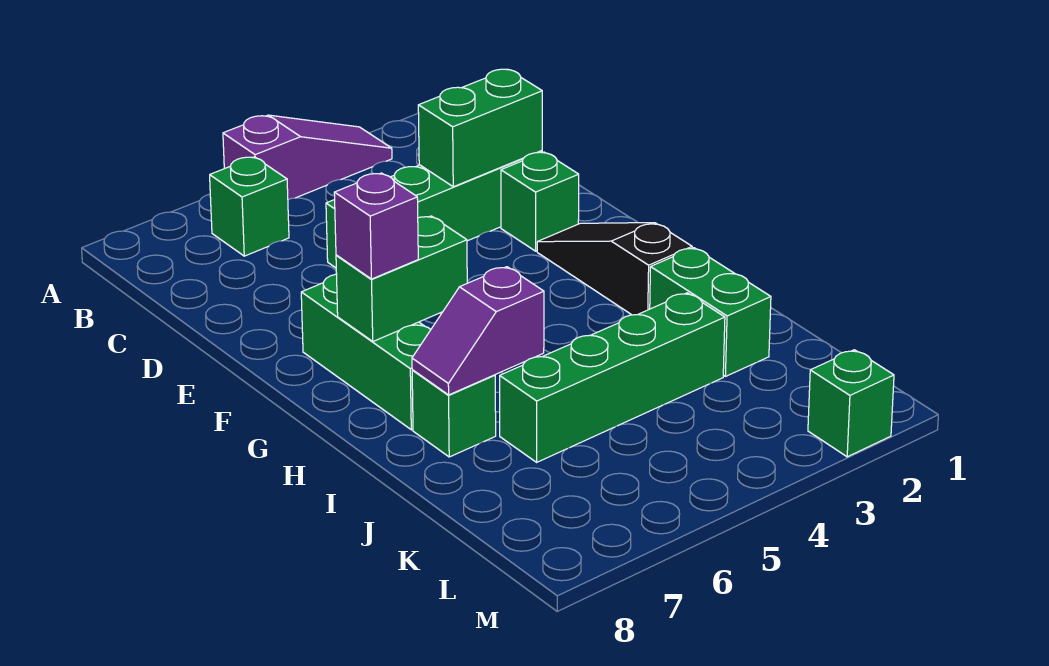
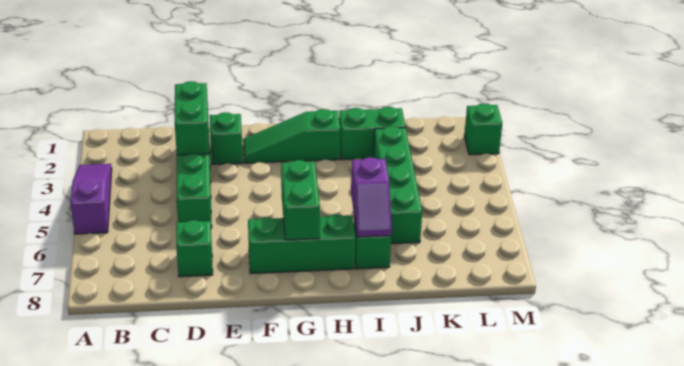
green 1x1 brick [210,157,289,256] -> green 1x1 brick moved to [176,220,213,277]
black 1x3 slope [537,223,692,315] -> green 1x3 slope [243,109,340,163]
purple 1x1 brick [334,173,418,279] -> none

